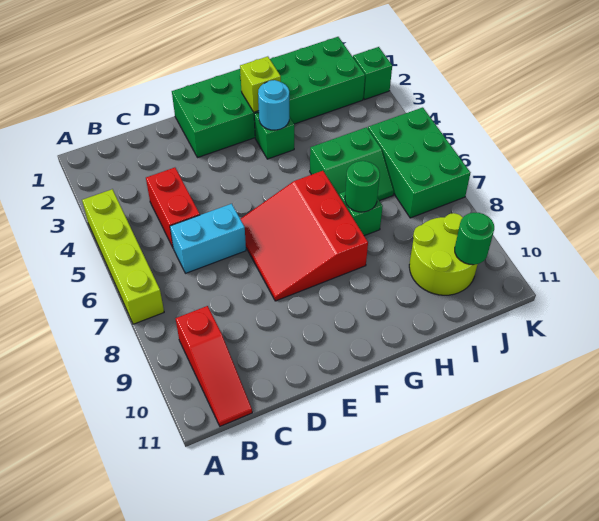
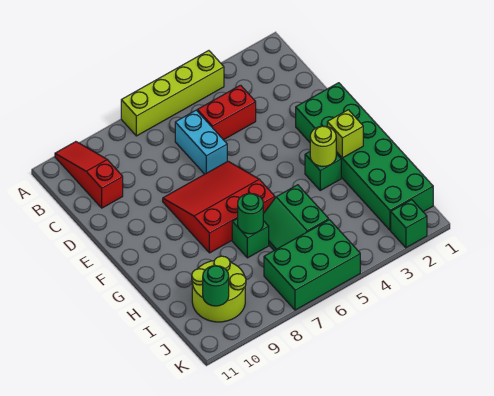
red 1x3 slope [176,306,252,426] -> red 1x3 slope turned to [55,142,123,208]
cyan 1x1 round brick [258,80,289,130] -> lime 1x1 round brick [310,126,336,166]

